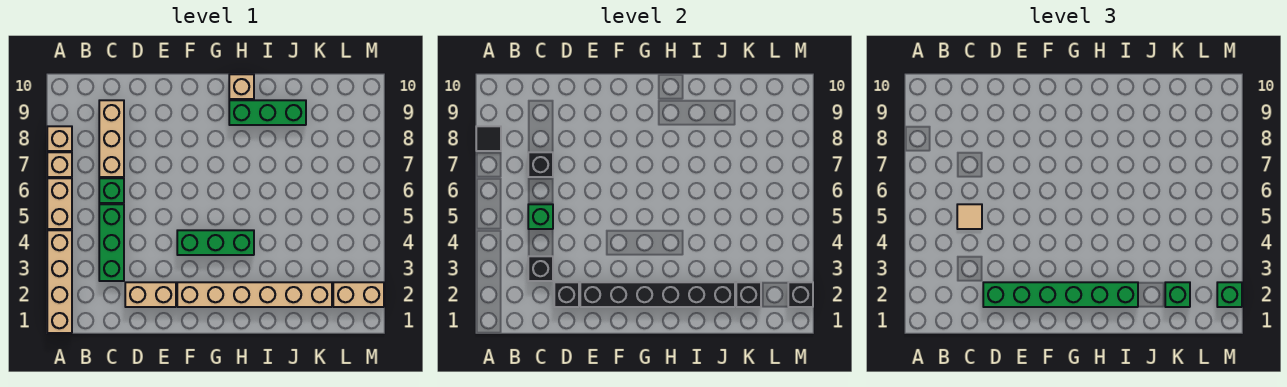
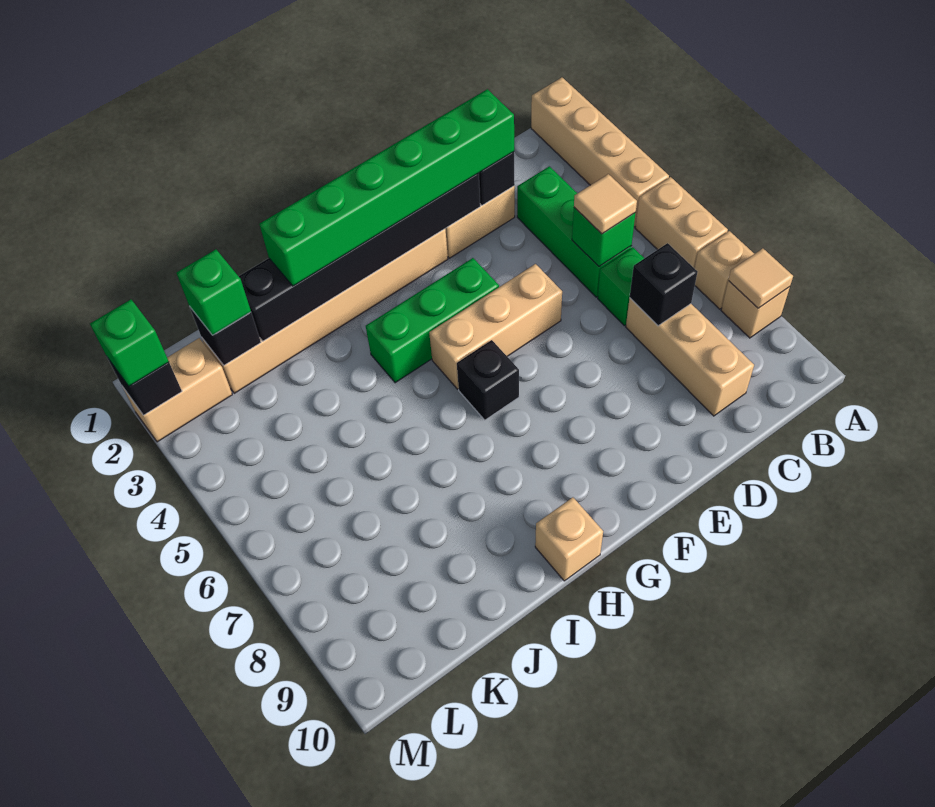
black 1x1 tile [476,126,501,151] -> tan 1x1 tile [729,248,793,308]
black 1x1 brick [528,256,553,281] -> black 1x1 brick moved to [457,340,519,420]
none -> tan 1x3 brick [429,264,562,389]
green 1x3 brick [229,100,306,125] -> none

